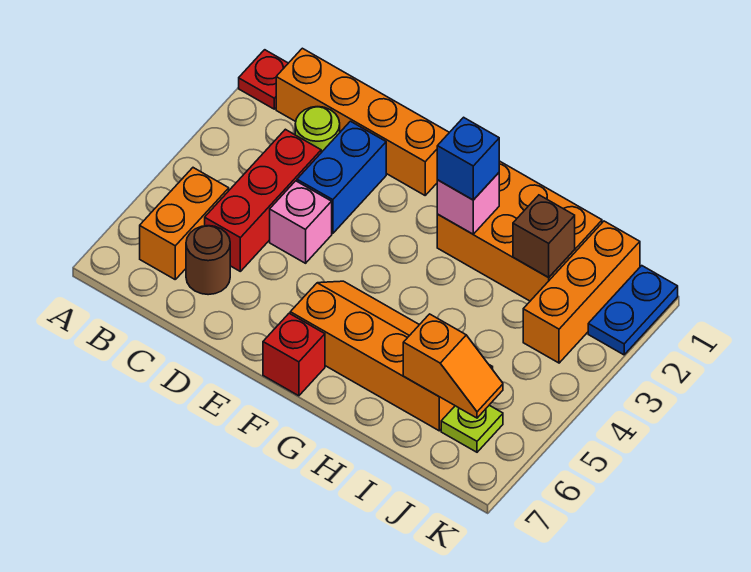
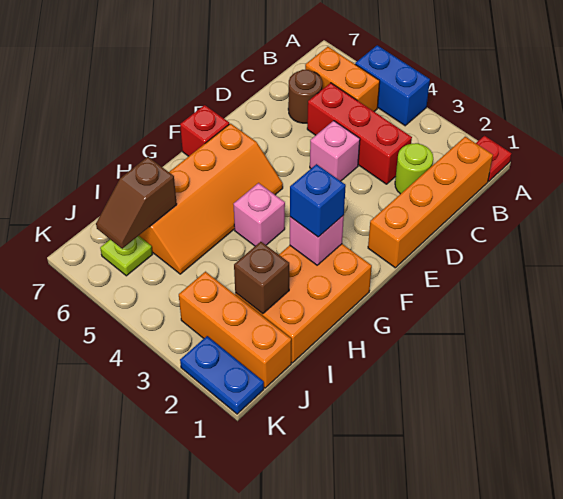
blue 1x2 brick [297,121,386,234] -> blue 1x2 brick moved to [355,45,430,126]
none -> pink 1x1 brick [233,183,285,246]
orange 1x2 slope [403,314,503,418] -> brown 1x2 slope [96,157,177,249]

